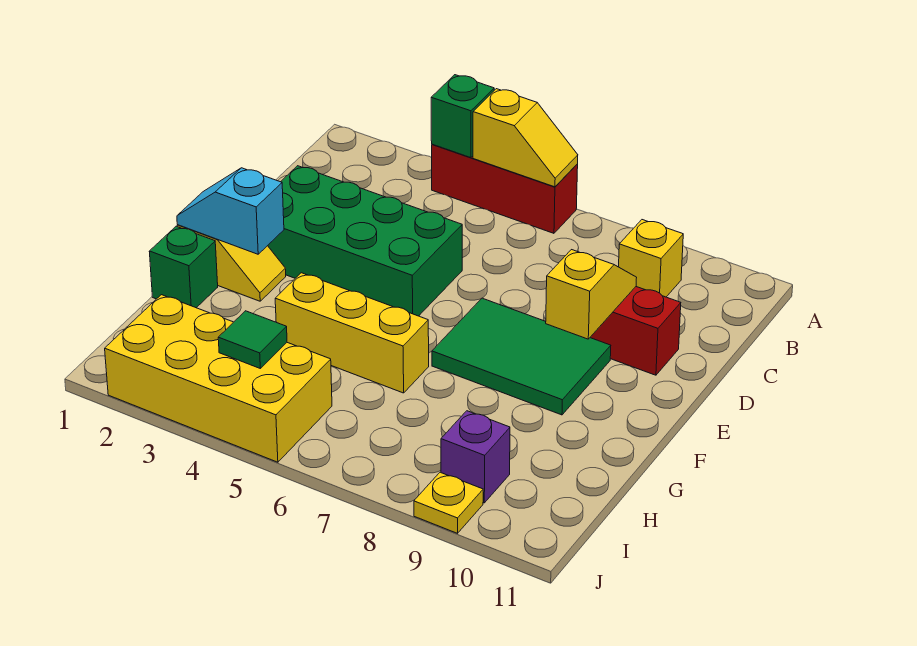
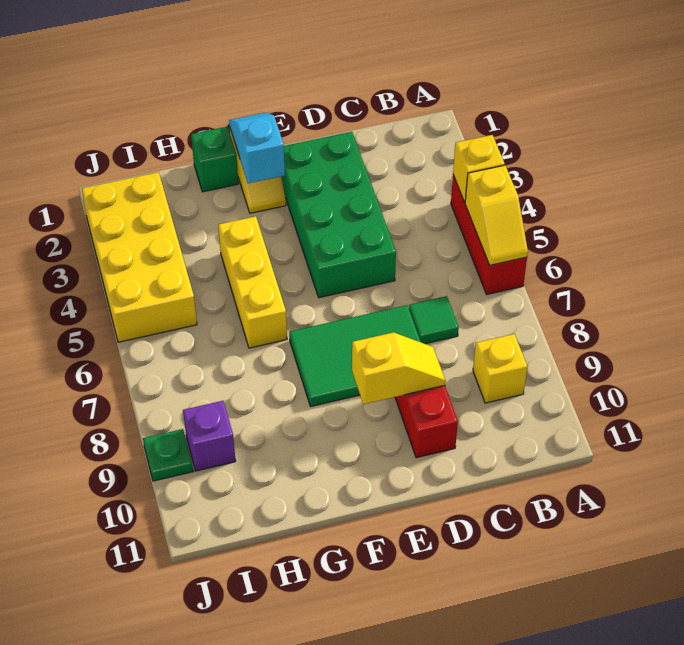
green 1x1 brick [431,75,494,158] -> yellow 1x1 brick [453,135,505,202]
green 2x3 tile [432,298,611,415] -> green 2x3 tile turned to [289,305,421,407]
green 1x1 tile [218,311,287,368] -> green 1x1 tile moved to [409,296,459,344]
yellow 1x1 plate [414,472,483,533] -> green 1x1 plate [143,429,193,481]

